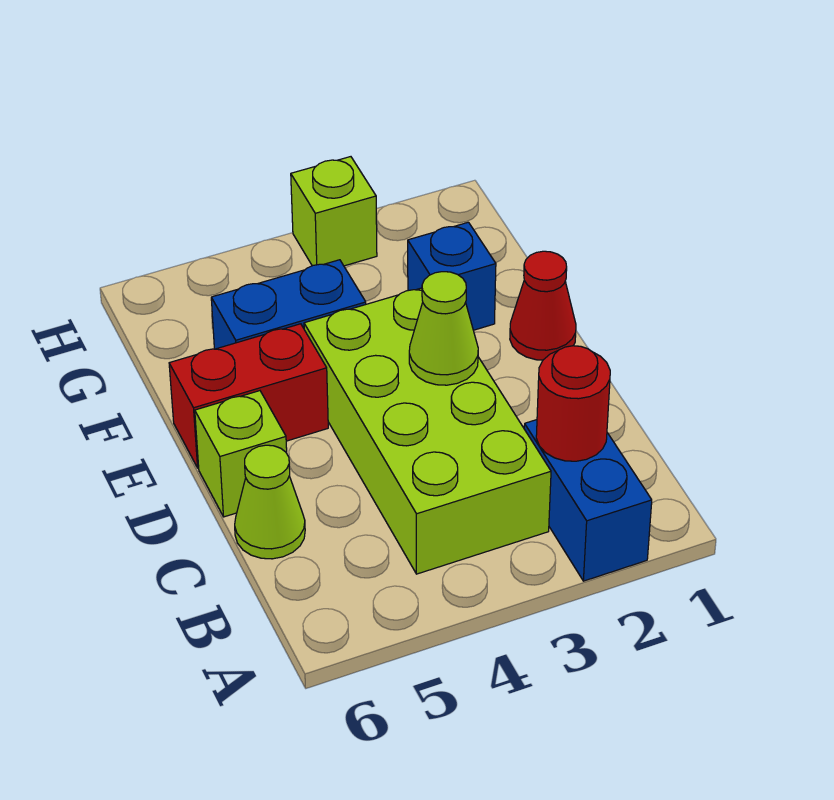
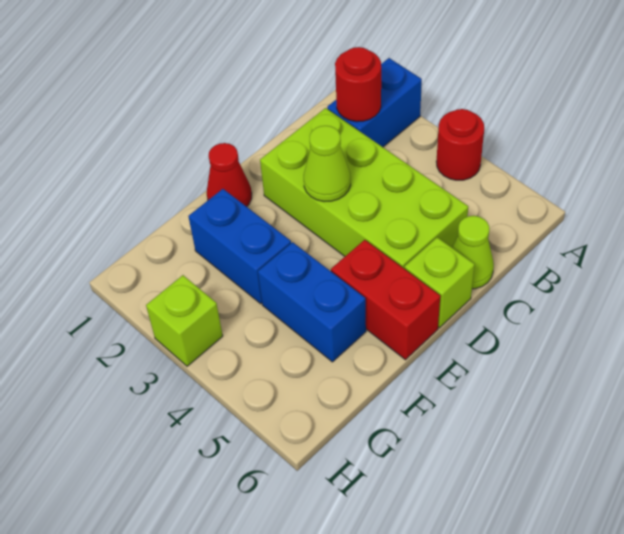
none -> red 1x1 round brick [436,109,484,180]
lime 2x4 brick [304,288,551,574] -> lime 2x4 brick turned to [260,108,468,268]
blue 1x1 brick [408,222,496,330] -> blue 1x2 brick [188,189,291,304]

